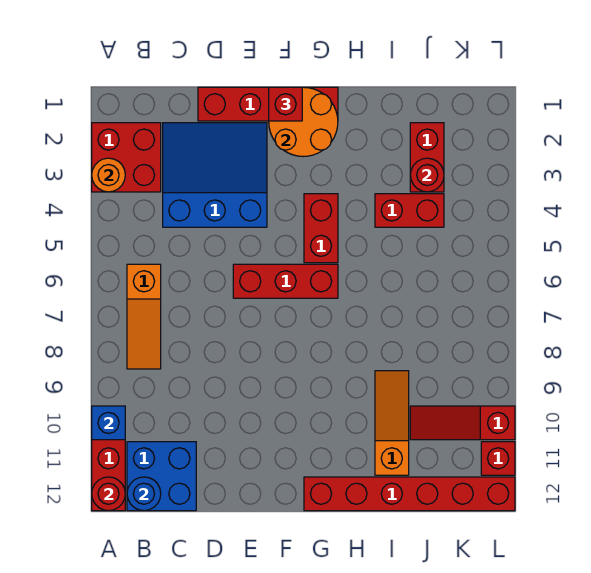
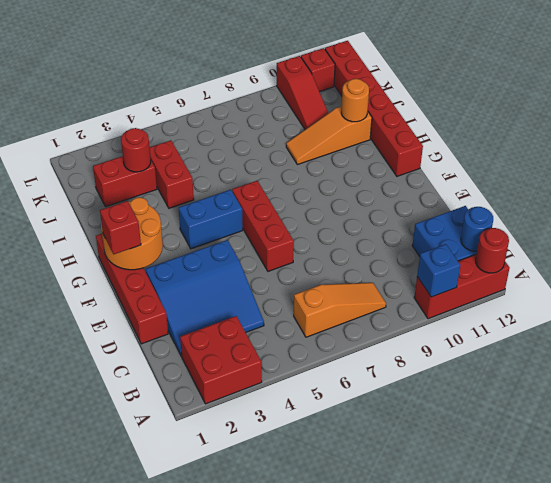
orange 1x1 round brick [92,158,125,192] -> orange 1x1 round brick moved to [341,79,369,122]
blue 3x3 slope [163,123,267,227] -> blue 3x3 slope turned to [146,240,264,356]
red 1x2 brick [304,194,338,263] -> blue 1x2 brick [179,190,243,249]

